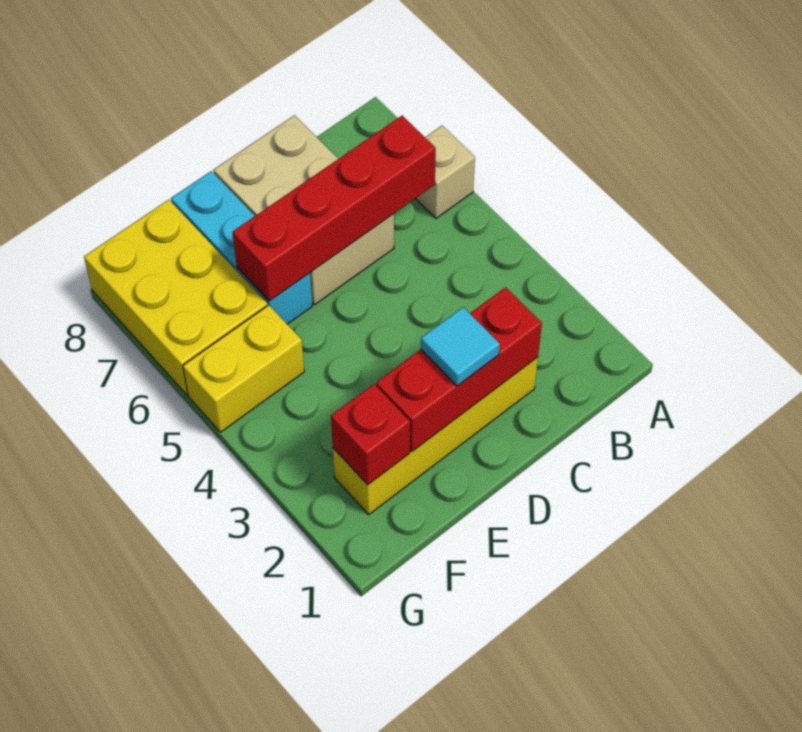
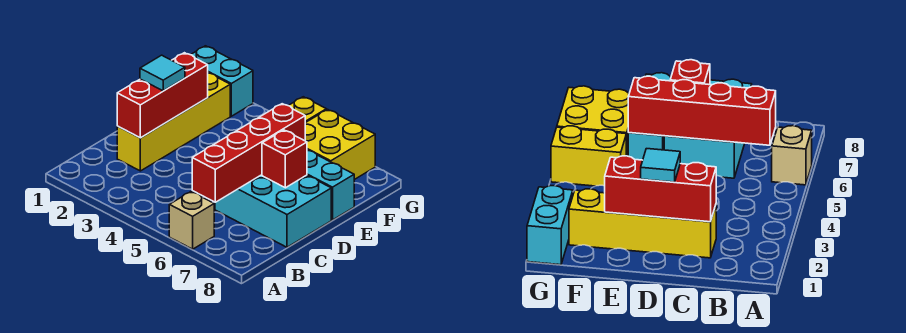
tan 2x3 brick [214,115,394,305] -> cyan 2x3 brick [215,175,331,247]
red 1x1 brick [331,384,410,485] -> red 1x1 brick moved to [262,130,307,188]
yellow 2x3 brick [84,200,267,395] -> yellow 2x2 brick [305,109,375,180]
none -> cyan 1x2 brick [191,46,253,116]

